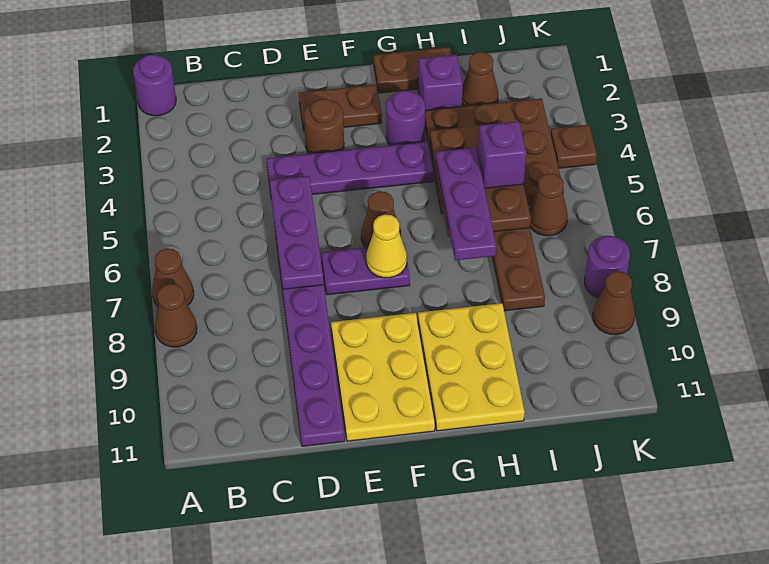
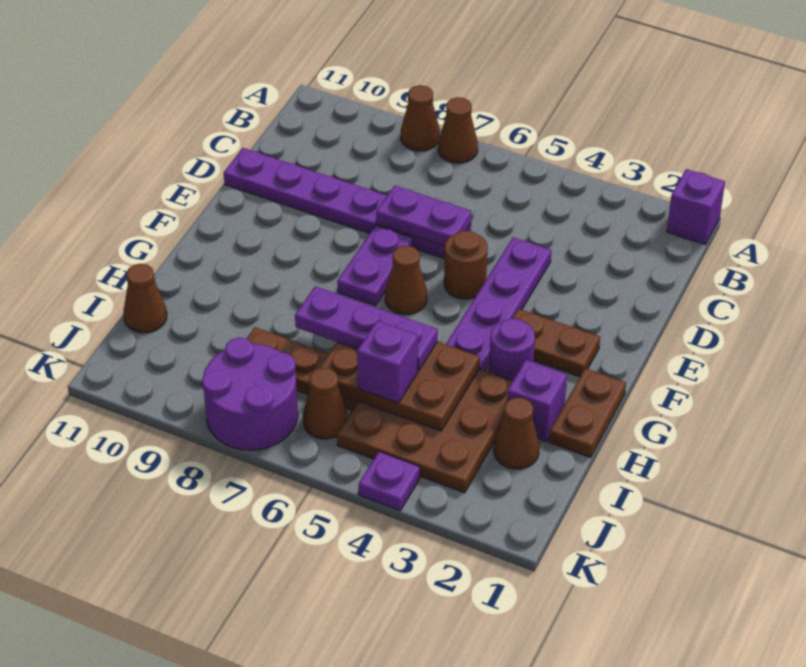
purple 1x1 round brick [133,55,176,116] -> purple 1x1 brick [667,169,725,244]
purple 1x3 plate [270,176,324,289] -> purple 1x2 plate [376,186,471,246]
brown 1x2 plate [299,85,382,132] -> brown 1x2 plate turned to [513,309,600,377]
brown 1x1 round brick [304,99,344,154] -> brown 1x1 round brick moved to [444,231,487,299]
yellow 2x3 plate [331,313,435,441] -> none
yellow 1x1 cone [366,214,407,278] -> none
yellow 2x3 plate [418,303,525,431] -> none
brown 1x1 plate [551,125,597,168] -> purple 1x1 plate [359,452,420,511]
purple 1x1 round brick [585,236,630,298] -> purple 2x2 round brick [202,338,298,450]
brown 1x1 cone [593,271,635,335] -> brown 1x1 cone moved to [123,264,167,333]

